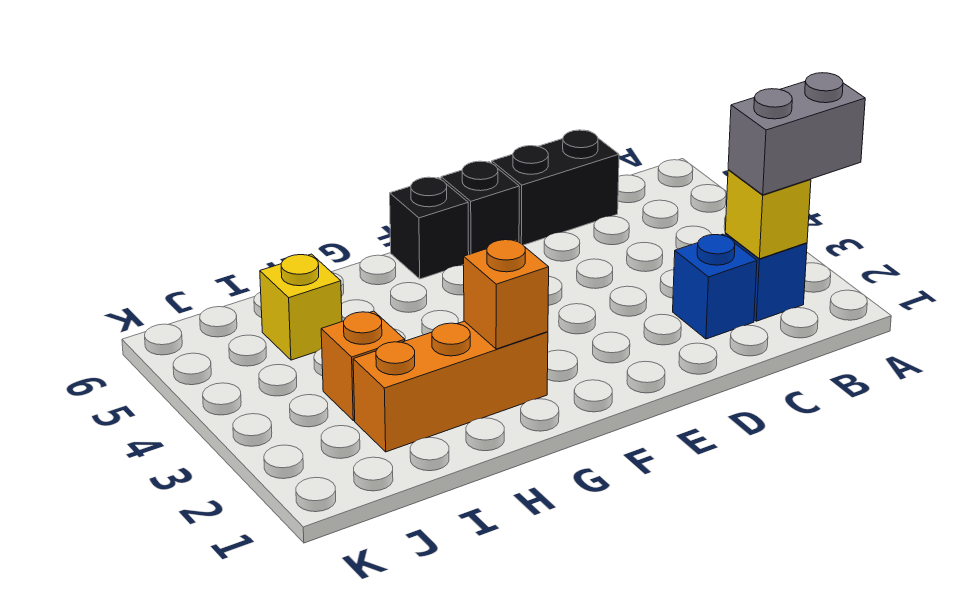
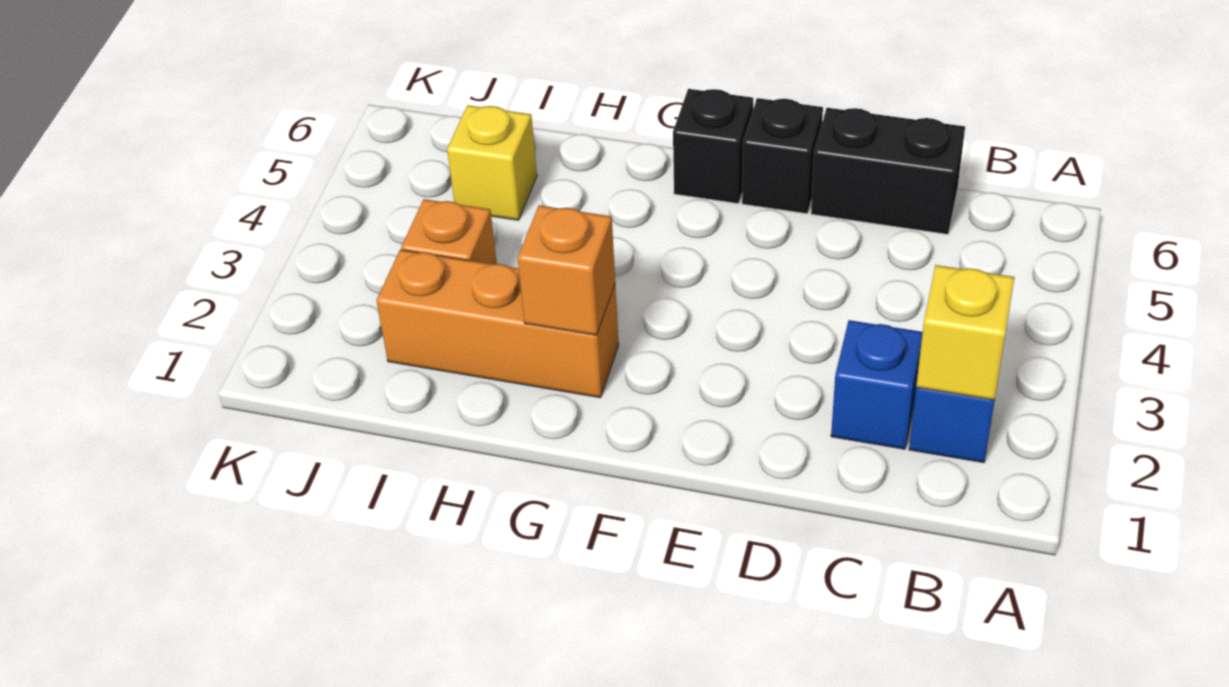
grey 1x2 brick [728,73,865,195] -> none

